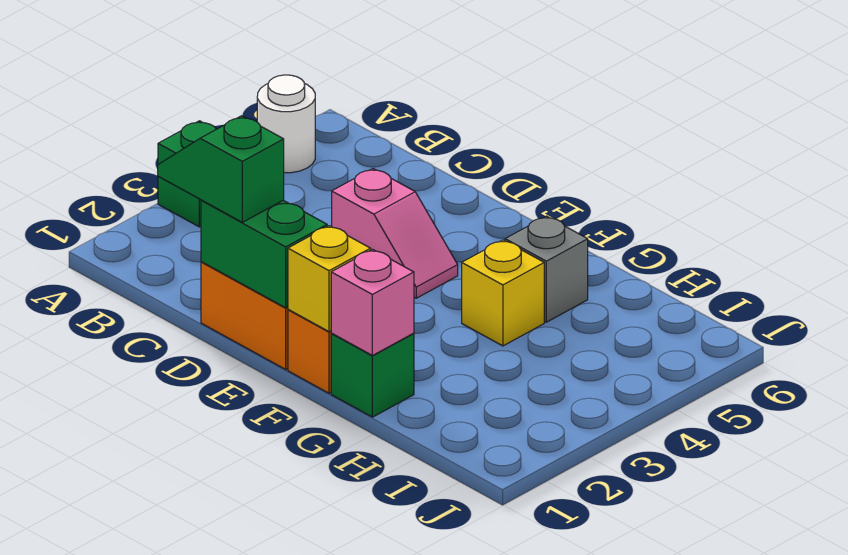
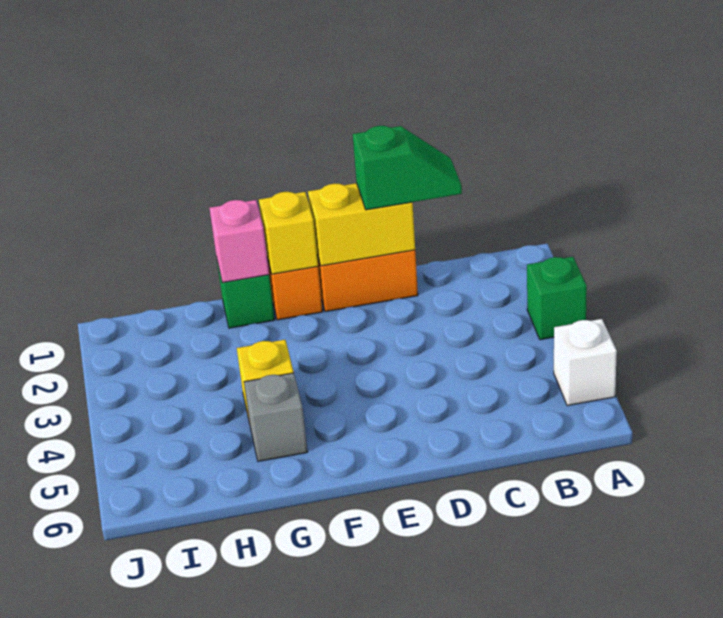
white 1x1 round brick [257,75,315,173] -> white 1x1 brick [554,319,617,406]
green 1x2 brick [201,200,327,308] -> yellow 1x2 brick [308,183,415,266]
pink 1x2 slope [332,169,458,298] -> none

